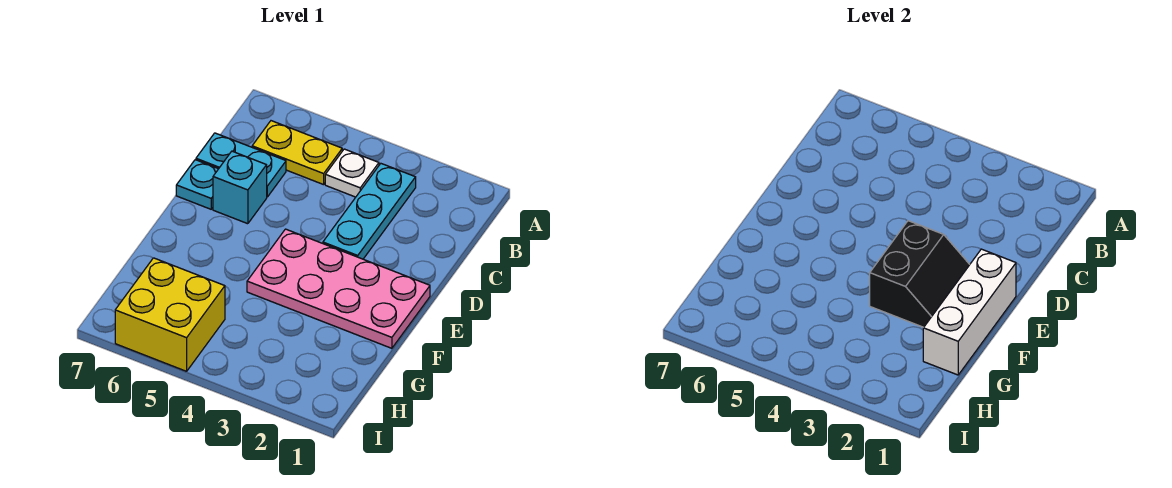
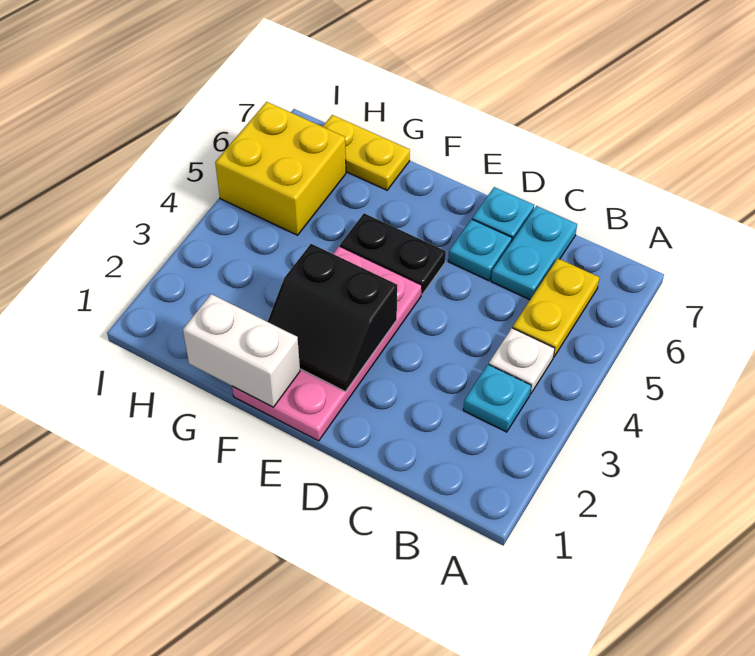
cyan 1x3 plate [323,164,416,259] -> cyan 1x1 plate [463,364,531,432]
cyan 1x1 brick [213,151,267,224] -> cyan 1x1 plate [448,219,512,281]
white 1x3 brick [923,249,1016,375] -> white 1x2 brick [183,294,300,407]
none -> black 1x2 plate [340,213,446,294]
none -> yellow 1x2 plate [323,115,410,190]

